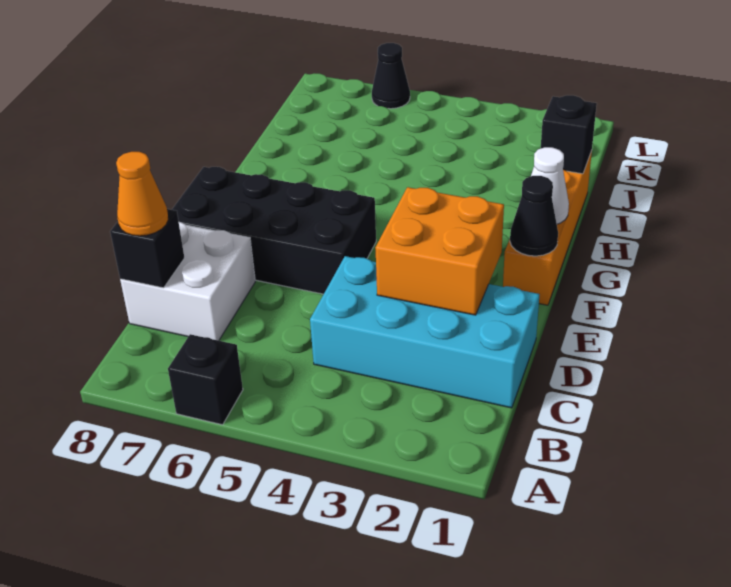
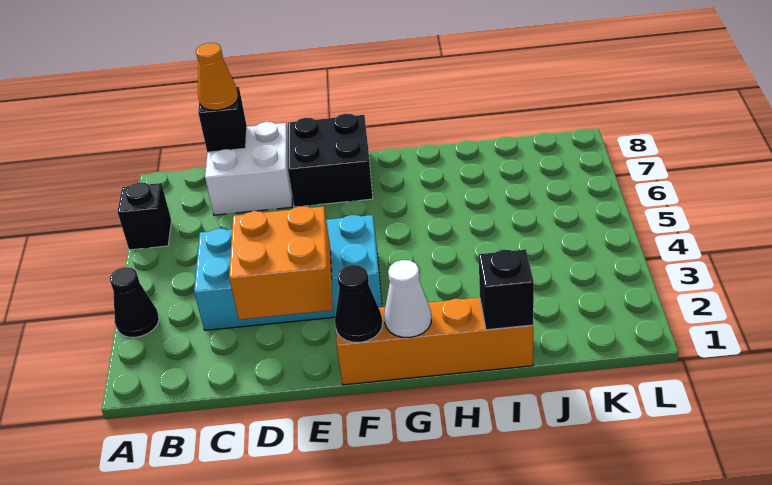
cyan 2x4 brick [310,256,540,408] -> cyan 2x4 brick turned to [194,215,382,330]
black 2x4 brick [172,167,376,294] -> black 2x2 brick [288,114,373,207]
black 1x1 cone [372,43,410,109] -> black 1x1 cone moved to [110,267,159,337]

